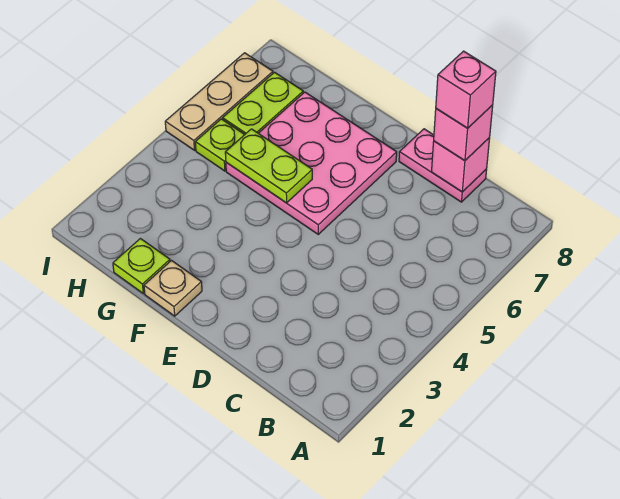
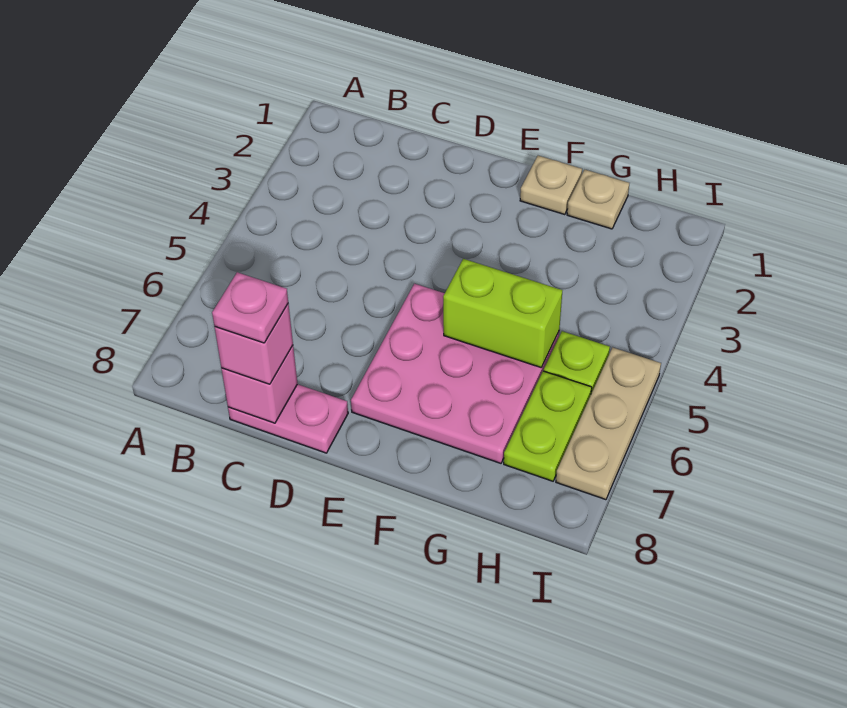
pink 1x1 brick [436,51,496,128] -> pink 1x1 plate [212,272,288,343]
lime 1x2 plate [225,129,312,203] -> lime 1x2 brick [443,259,562,367]
lime 1x1 plate [113,239,170,293] -> tan 1x1 plate [567,170,629,229]

